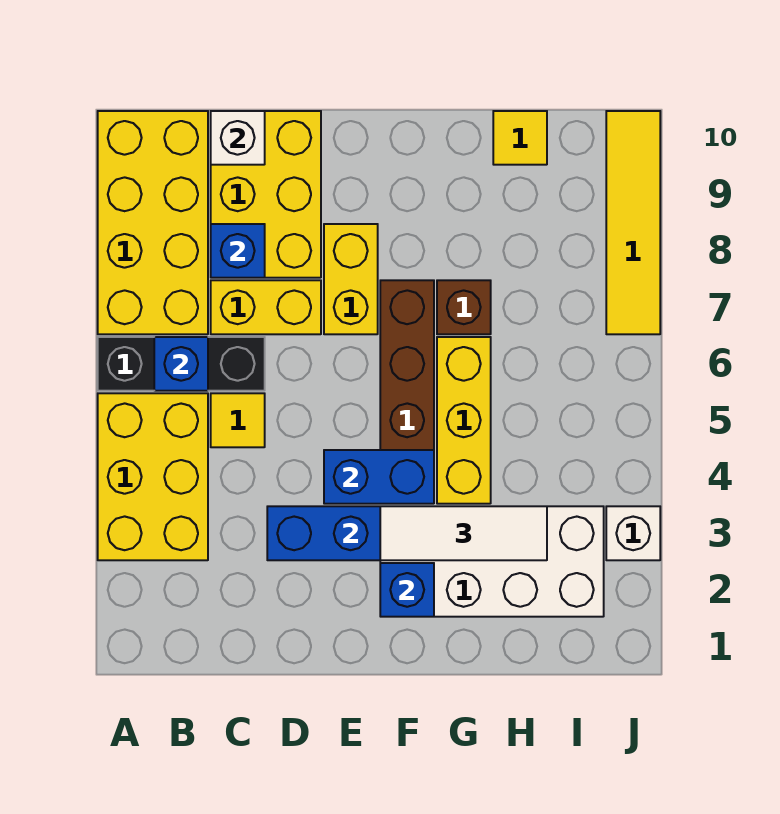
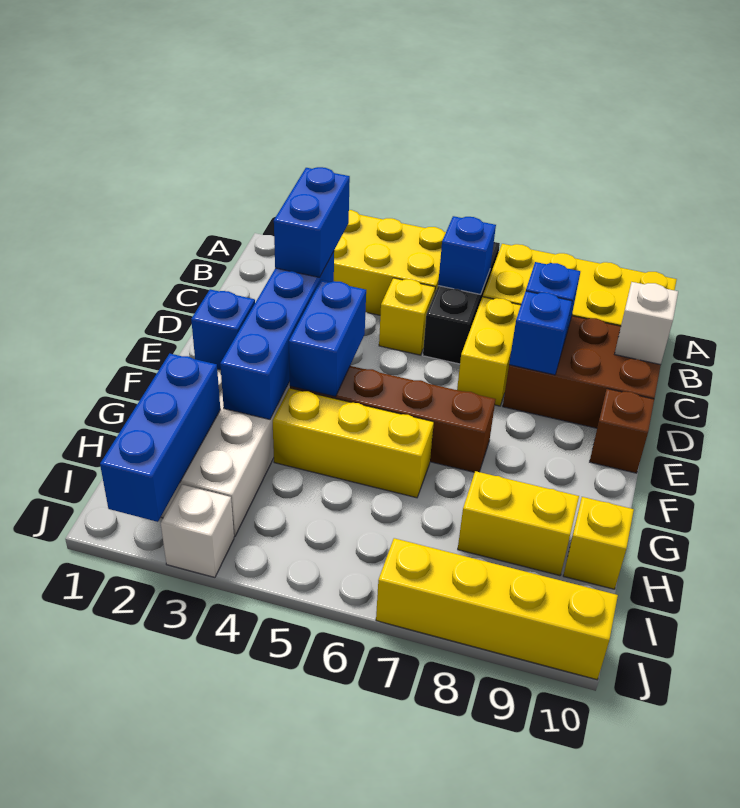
none -> blue 1x2 brick [274,167,350,277]
yellow 1x1 tile [211,393,265,447] -> yellow 1x1 brick [379,278,435,355]
yellow 2x3 brick [211,111,321,278] -> brown 2x3 brick [503,316,661,428]
none -> blue 1x1 brick [509,291,572,375]
yellow 1x2 brick [324,224,378,334] -> yellow 1x2 brick moved to [458,471,579,576]
white 1x3 tile [380,506,547,560] -> none
brown 1x1 brick [437,280,491,334] -> brown 1x1 brick moved to [590,389,654,473]
none -> blue 1x3 brick [100,354,220,522]
yellow 1x1 tile [493,111,547,165] -> yellow 1x1 brick [563,497,634,589]
yellow 1x4 tile [606,111,660,334] -> yellow 1x4 brick [376,538,618,680]

